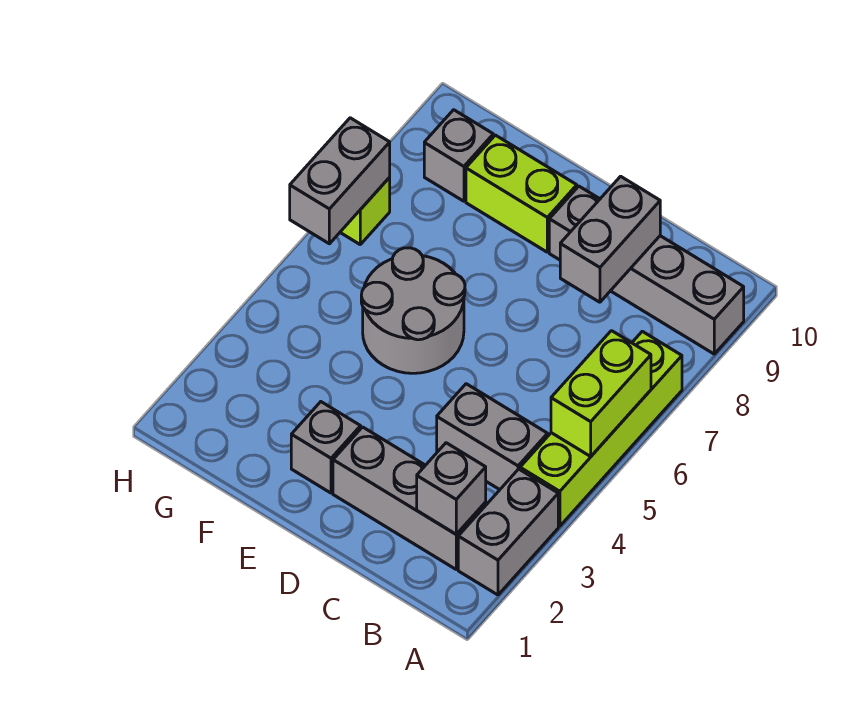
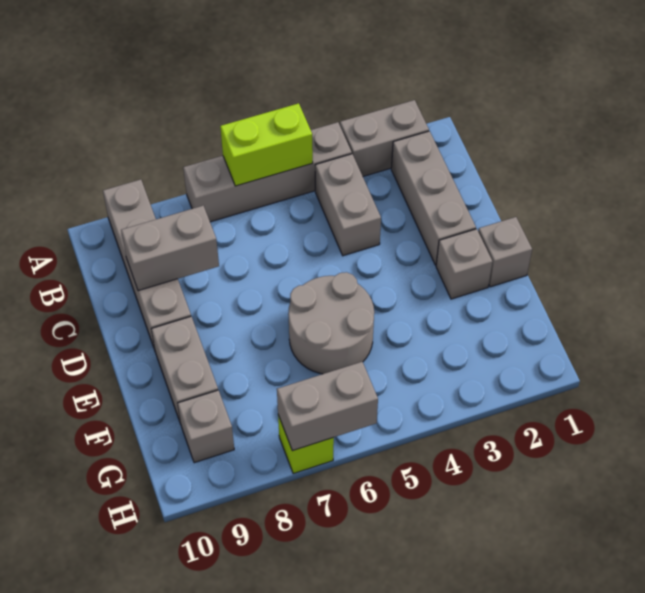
lime 1x4 brick [520,331,682,526] -> grey 1x4 brick [183,122,352,222]
grey 1x1 brick [417,443,486,534] -> grey 1x1 brick moved to [478,217,532,287]
lime 1x2 brick [466,135,577,252] -> grey 1x2 brick [151,317,218,424]

